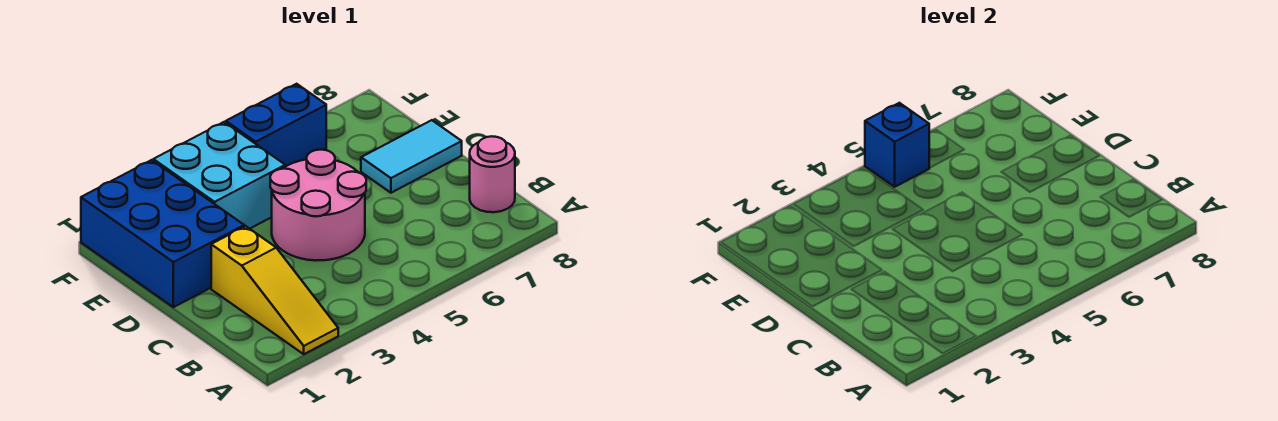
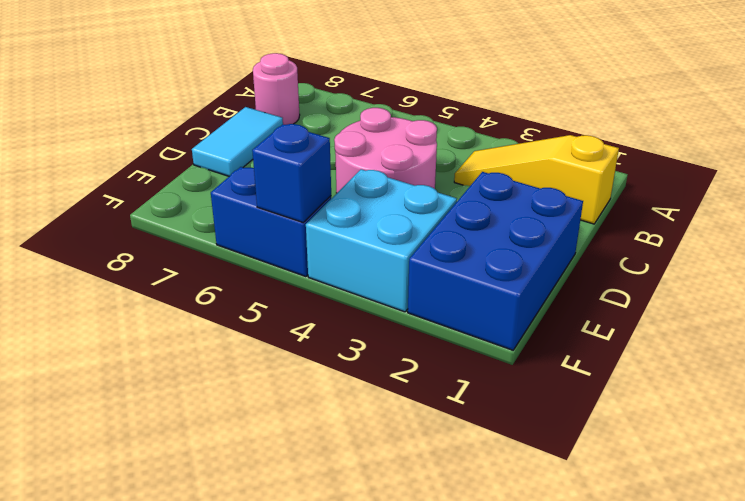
yellow 1x3 slope [211,226,338,354] -> yellow 1x3 slope turned to [454,135,619,224]
cyan 1x2 tile [361,120,462,193] -> cyan 1x2 tile turned to [192,107,283,176]

